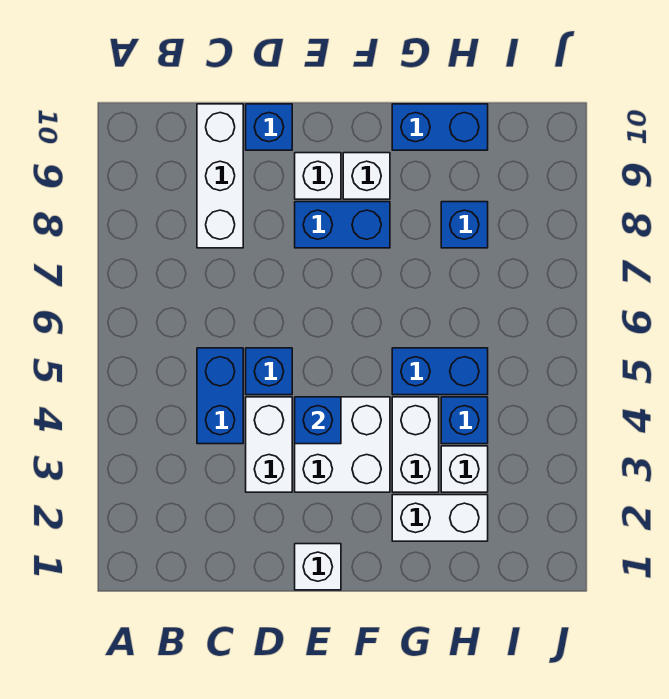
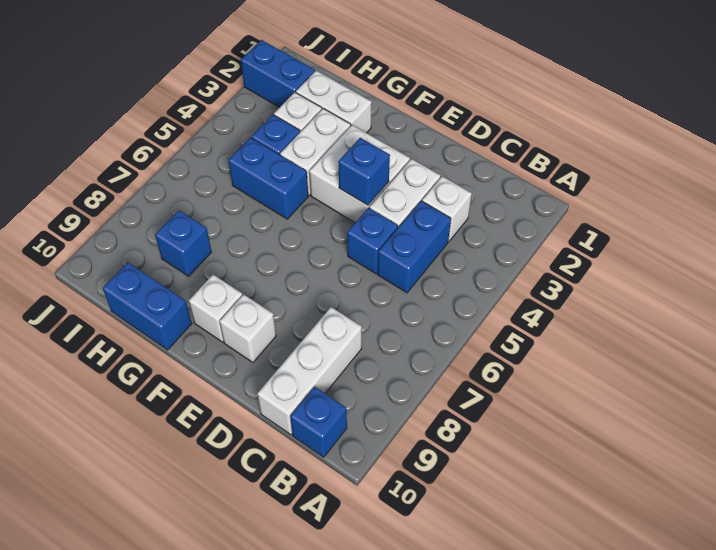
blue 1x1 brick [246,104,292,150] -> blue 1x1 brick moved to [290,387,347,457]
white 1x1 brick [295,544,341,590] -> white 1x1 brick moved to [422,176,472,241]
blue 1x2 brick [295,202,390,248] -> blue 1x2 brick moved to [241,40,315,107]

